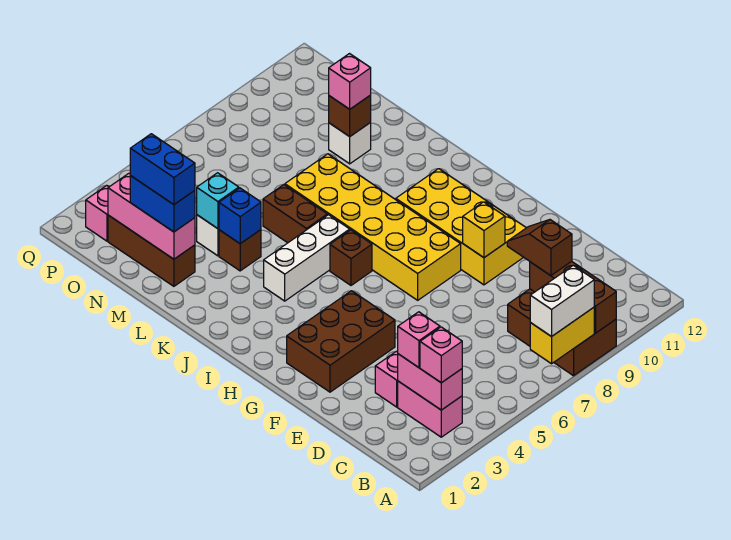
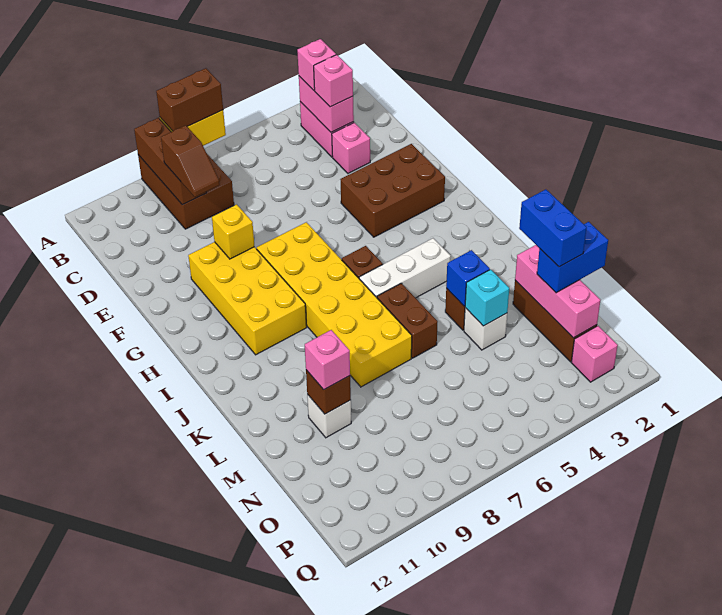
white 1x2 brick [530,265,594,337] -> brown 1x2 brick [156,68,223,131]
blue 1x2 brick [130,176,195,232] -> blue 1x2 brick turned to [537,222,608,293]

